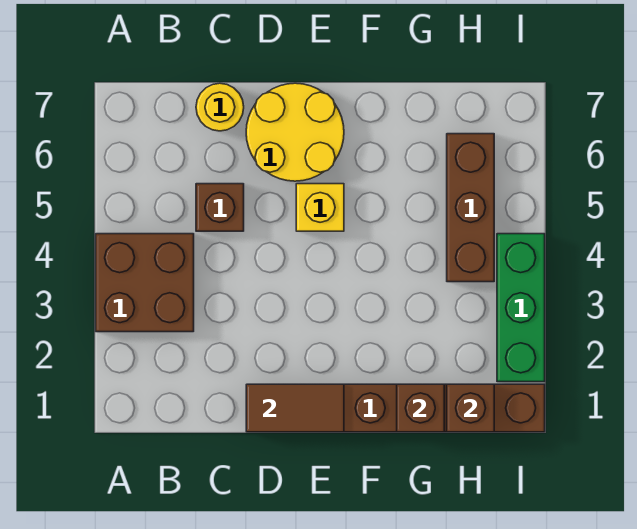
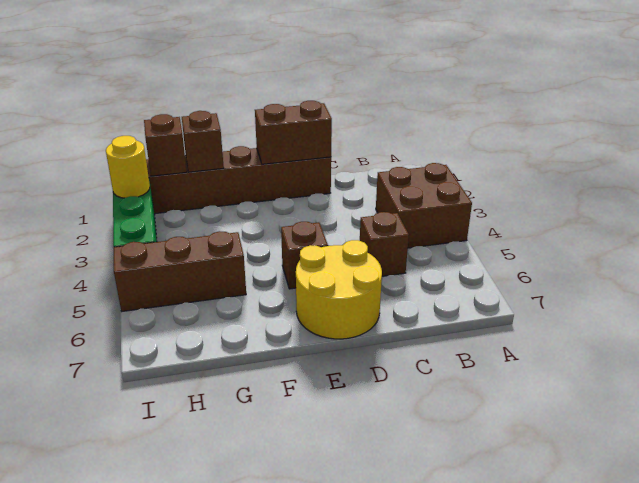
yellow 1x1 round brick [196,83,244,131] -> yellow 1x1 round brick moved to [106,136,150,198]
brown 1x2 tile [246,384,344,432] -> brown 1x2 brick [255,101,332,164]
yellow 1x1 brick [296,184,344,231] -> brown 1x1 brick [281,222,328,289]
brown 1x3 brick [447,134,494,282] -> brown 1x3 brick turned to [113,231,246,311]

